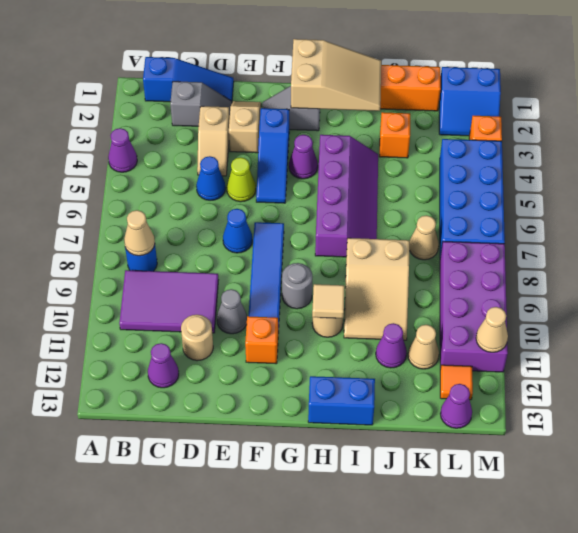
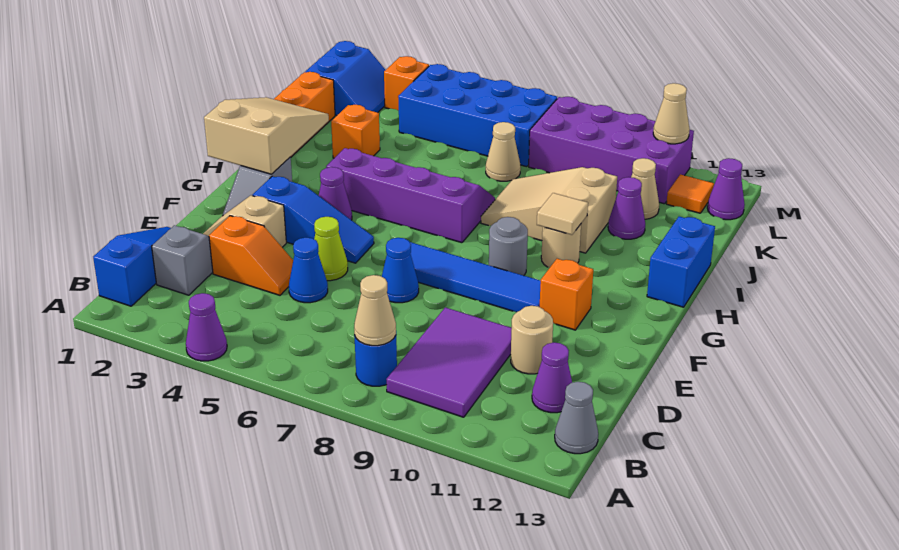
tan 1x2 slope [197,106,230,176] -> orange 1x2 slope [209,216,293,295]
grey 1x1 cone [217,289,247,334] -> grey 1x1 cone moved to [555,382,598,454]
tan 2x3 slope [344,238,409,340] -> tan 2x3 slope turned to [481,167,617,253]

